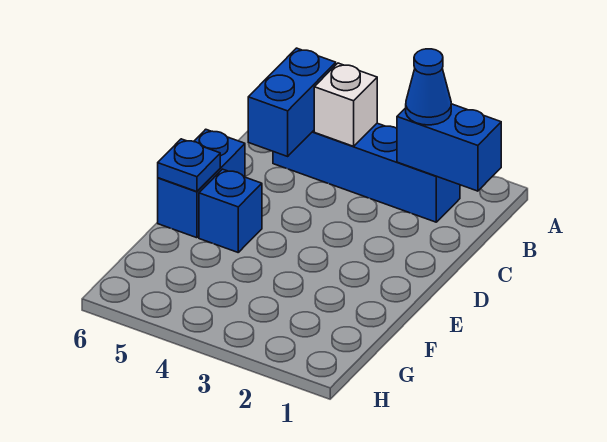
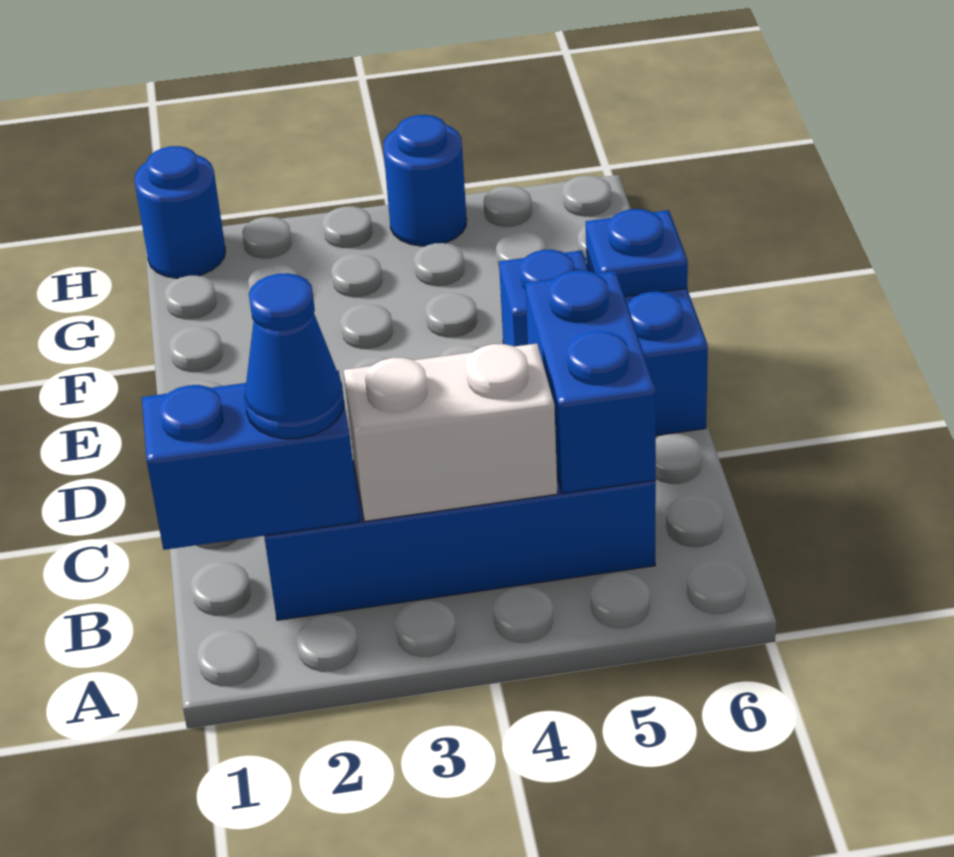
white 1x1 brick [314,63,377,146] -> white 1x2 brick [344,343,558,521]
none -> blue 1x1 round brick [134,146,225,278]
none -> blue 1x1 round brick [383,115,467,246]

